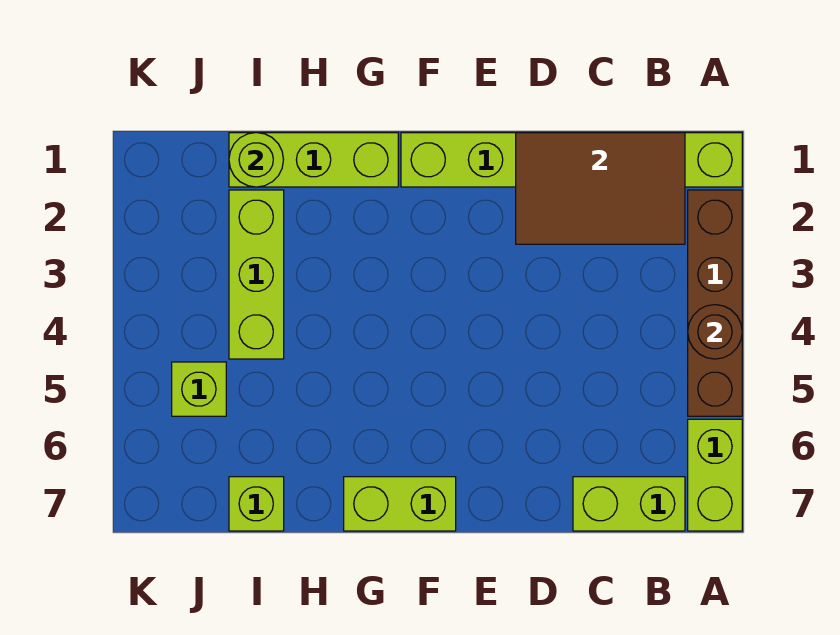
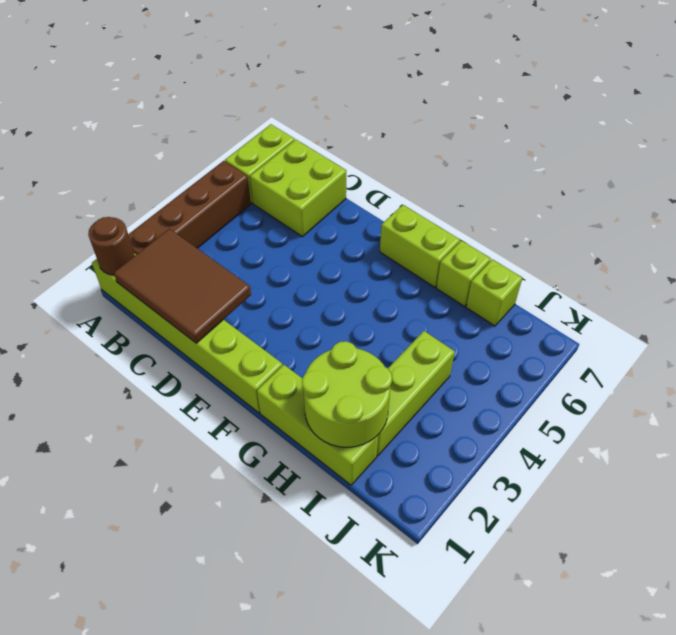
brown 1x1 round brick [688,305,742,359] -> brown 1x1 round brick moved to [88,217,135,275]
lime 1x2 brick [573,477,685,531] -> lime 2x2 brick [250,140,346,237]
lime 1x1 round brick [229,133,284,187] -> lime 2x2 round brick [302,341,392,447]
lime 1x1 brick [172,362,226,416] -> lime 1x1 brick moved to [436,241,491,306]

